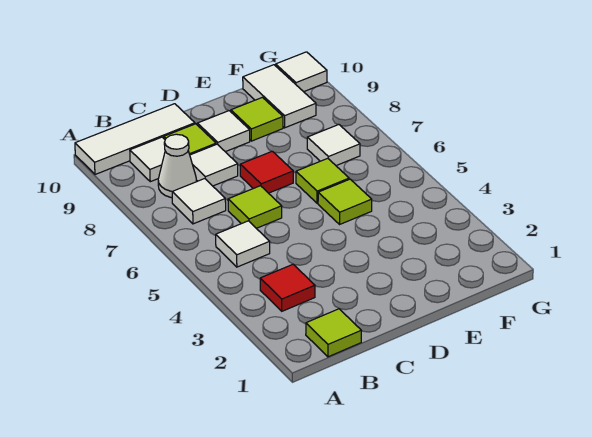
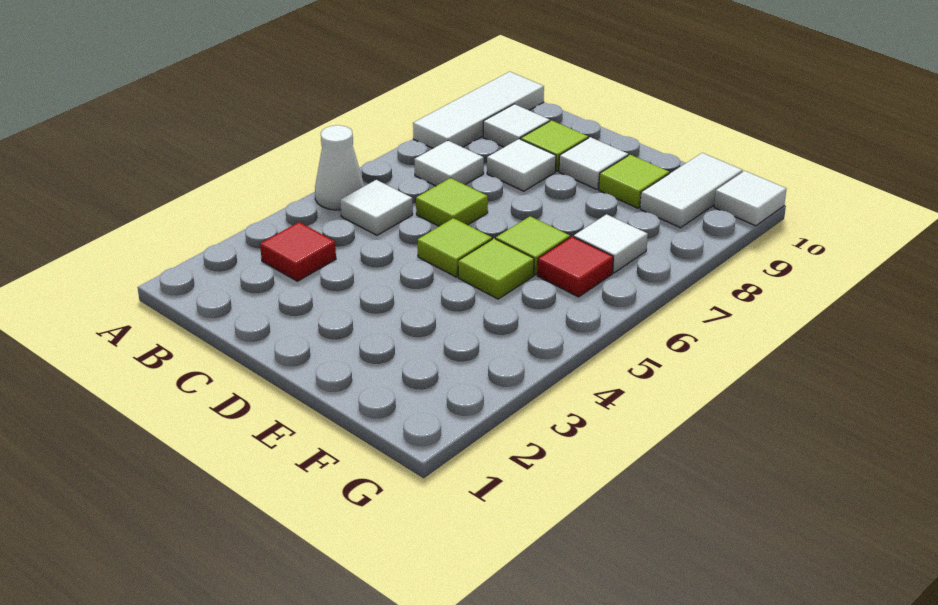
white 1x3 tile [75,104,195,174] -> white 1x3 tile turned to [413,72,544,148]
lime 1x1 tile [306,309,361,357] -> lime 1x1 tile moved to [417,218,492,277]
white 1x1 cone [158,134,197,198] -> white 1x1 cone moved to [315,125,364,210]
red 1x1 tile [240,151,293,193] -> red 1x1 tile moved to [537,237,613,297]

